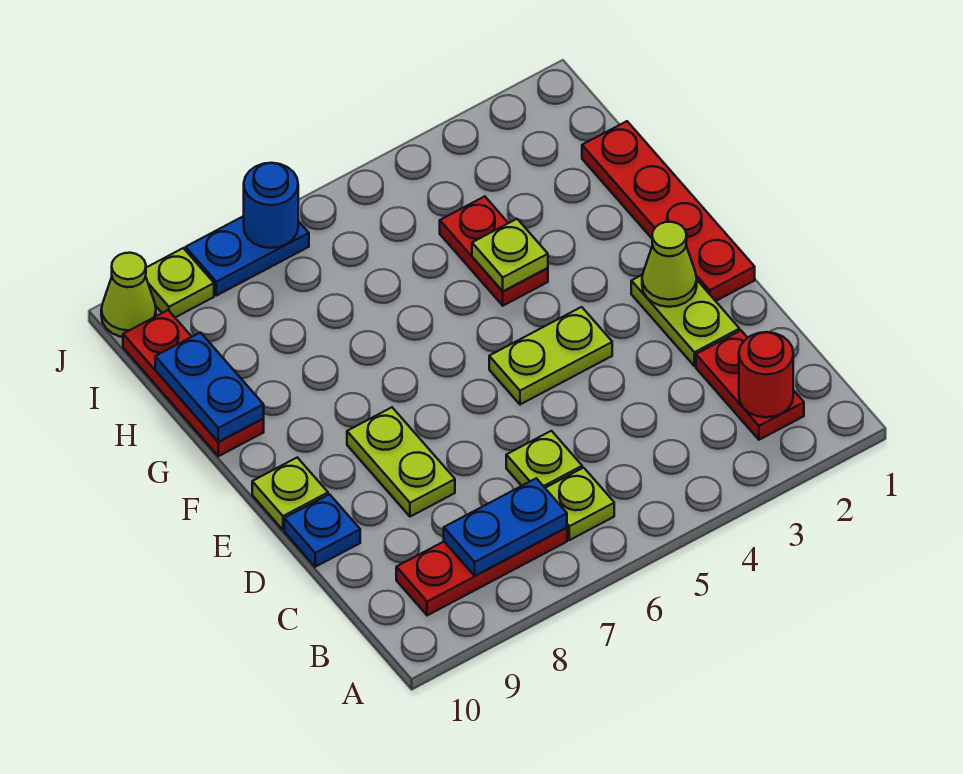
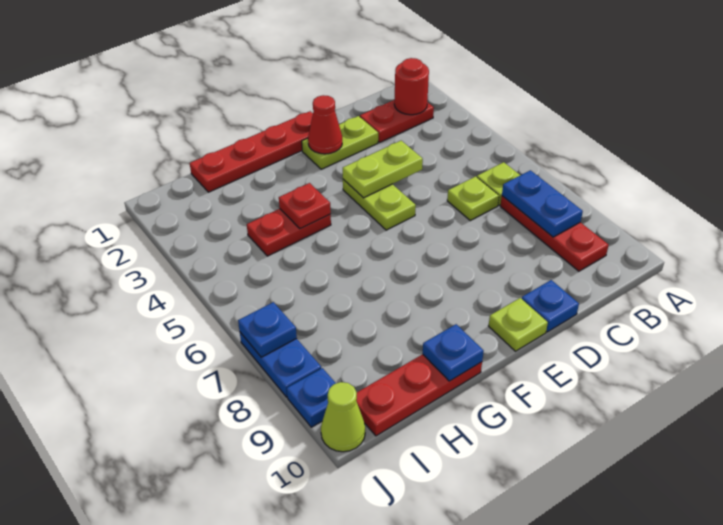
lime 1x2 plate [347,407,455,517] -> lime 1x2 plate moved to [343,141,423,198]
lime 1x1 cone [642,222,697,307] -> red 1x1 cone [308,95,342,154]
lime 1x1 plate [472,219,548,291] -> red 1x1 plate [279,183,331,228]
blue 1x2 plate [155,332,264,442] -> blue 1x1 plate [423,324,484,381]
blue 1x1 round brick [244,163,298,248] -> blue 1x1 plate [238,302,297,357]
lime 1x1 plate [146,248,214,317] -> blue 1x1 plate [287,368,336,427]

